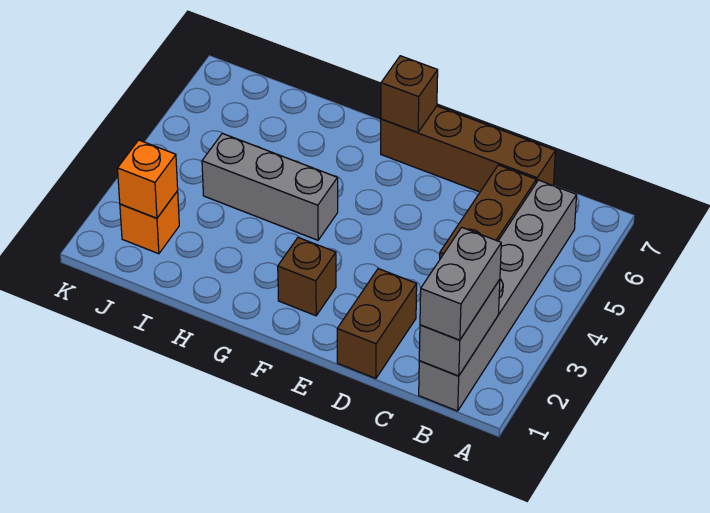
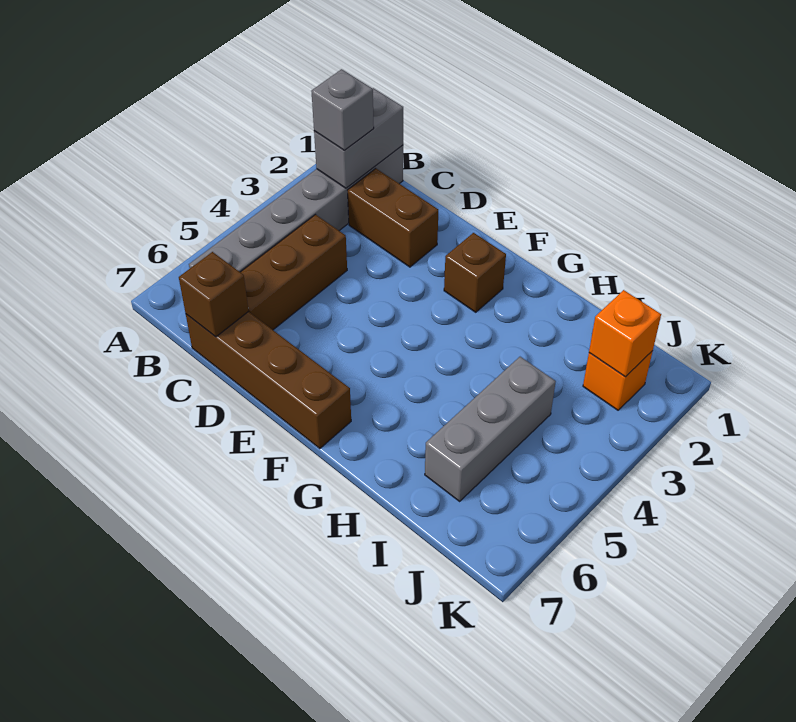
grey 1x2 brick [420,227,501,340] -> grey 1x1 brick [311,69,374,150]
brown 1x2 brick [337,269,417,379] -> brown 1x2 brick turned to [348,168,438,267]
brown 1x1 brick [381,56,438,132] -> brown 1x1 brick moved to [179,252,248,337]
grey 1x3 brick [202,133,338,240] -> grey 1x3 brick turned to [425,357,556,501]

